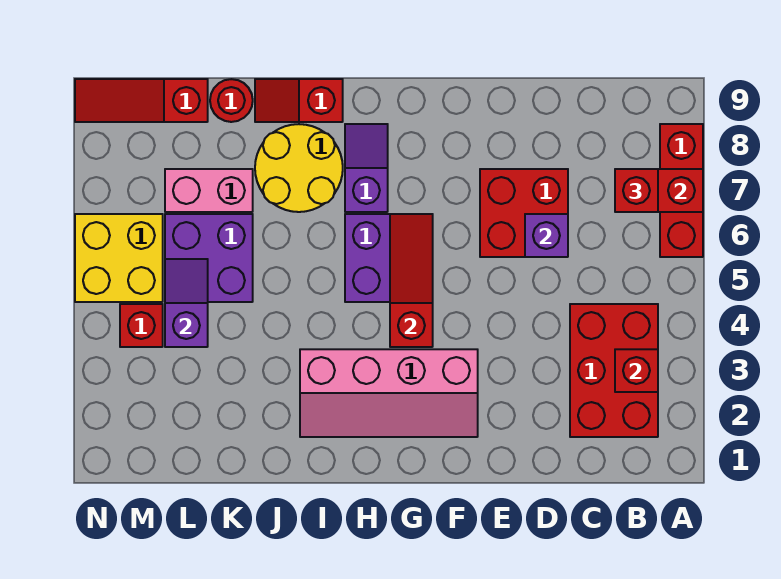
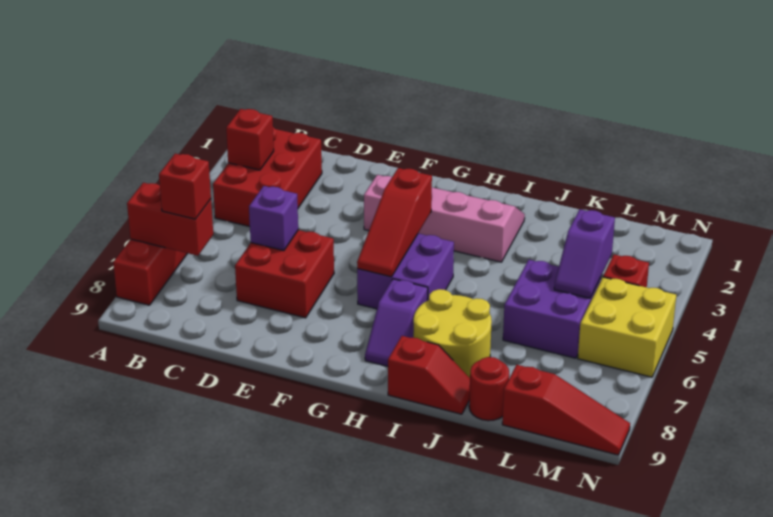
pink 1x2 brick [165,169,253,212] -> none

